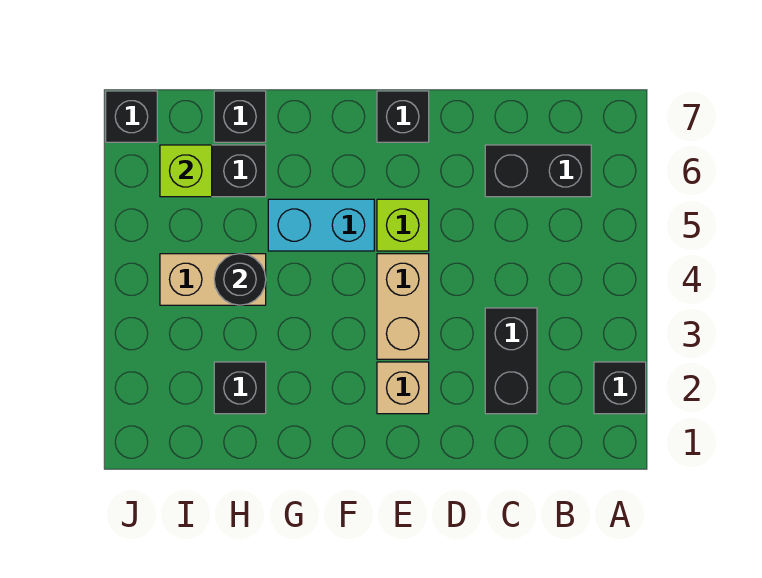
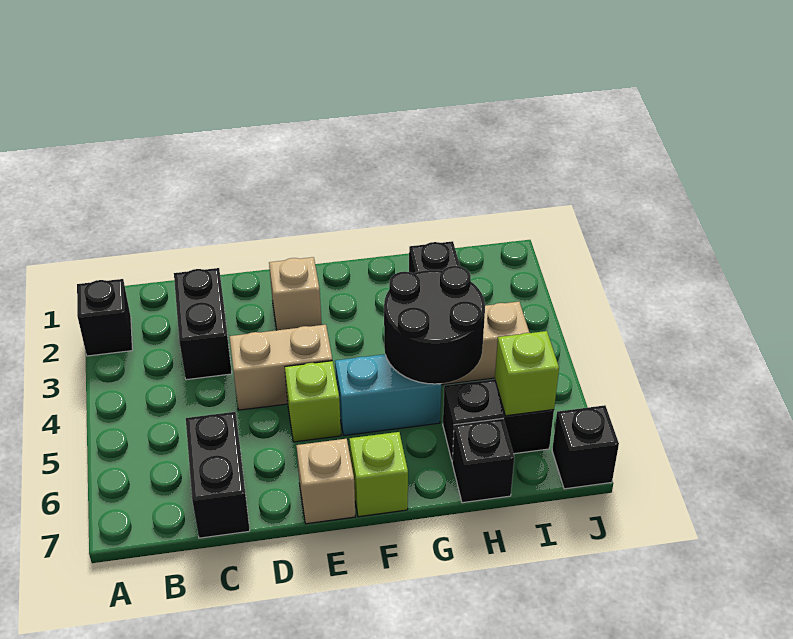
black 1x2 brick [485,145,591,197] -> black 1x2 brick turned to [186,412,250,538]
tan 1x2 brick [377,254,429,359] -> tan 1x2 brick turned to [230,325,332,410]
black 1x1 brick [377,91,429,142] -> tan 1x1 brick [296,439,355,524]
none -> lime 1x1 brick [349,432,408,517]
black 1x1 round brick [214,254,266,305] -> black 2x2 round brick [384,266,485,384]

